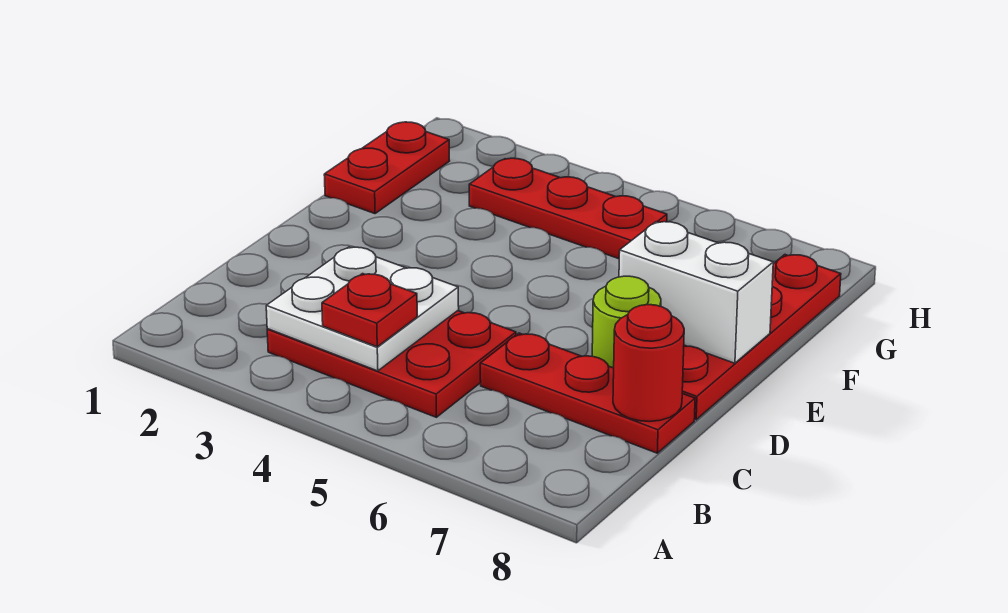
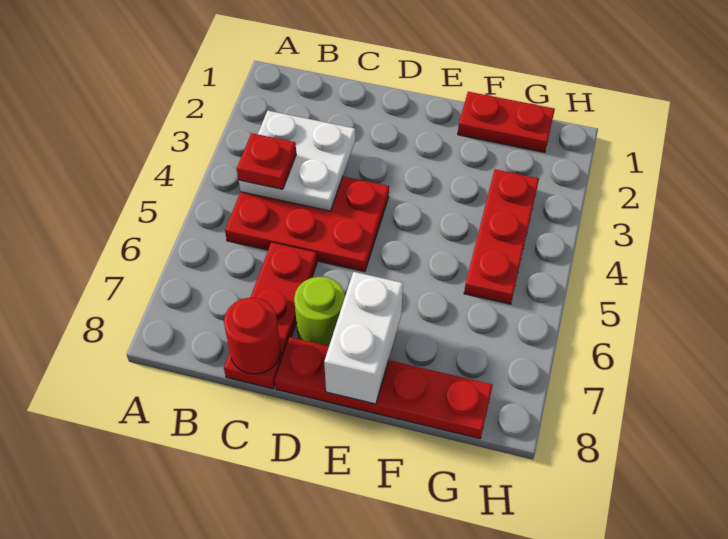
red 2x3 plate [267,311,516,417] -> red 2x3 plate turned to [225,176,389,272]

